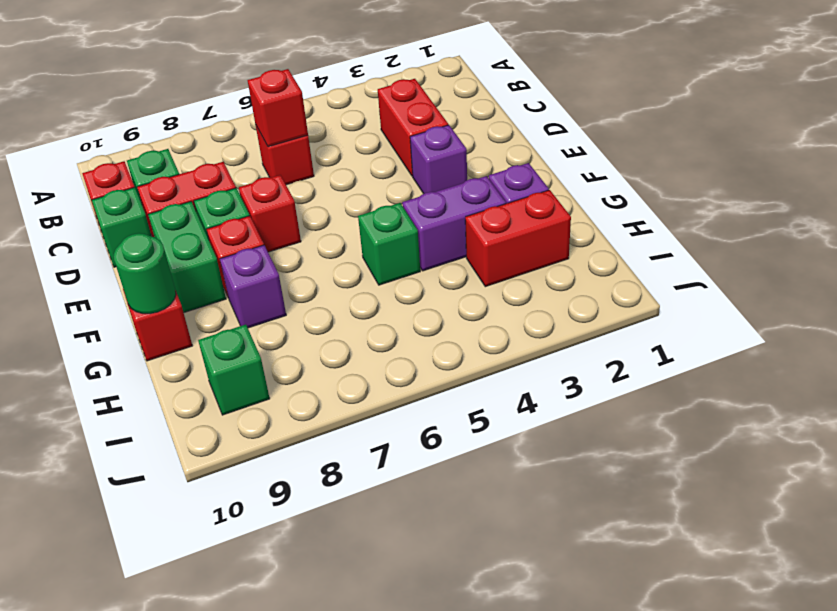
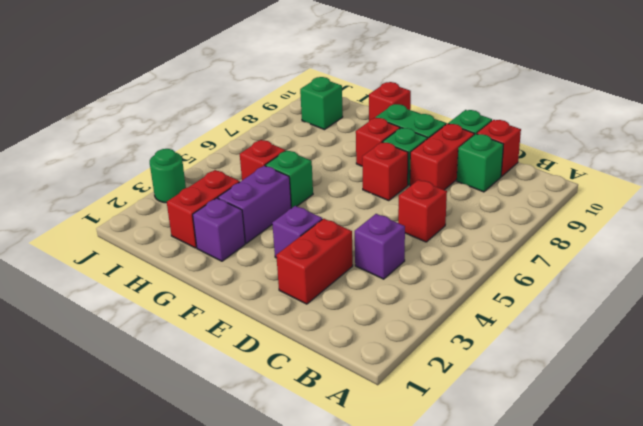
red 1x2 brick [378,79,448,176] -> red 1x2 brick turned to [276,219,353,304]
red 1x1 brick [247,69,308,147] -> red 1x1 brick moved to [240,140,285,180]
purple 1x1 brick [220,245,286,328] -> purple 1x1 brick moved to [355,214,405,279]
green 1x1 round brick [114,233,176,314] -> green 1x1 round brick moved to [150,149,186,203]

